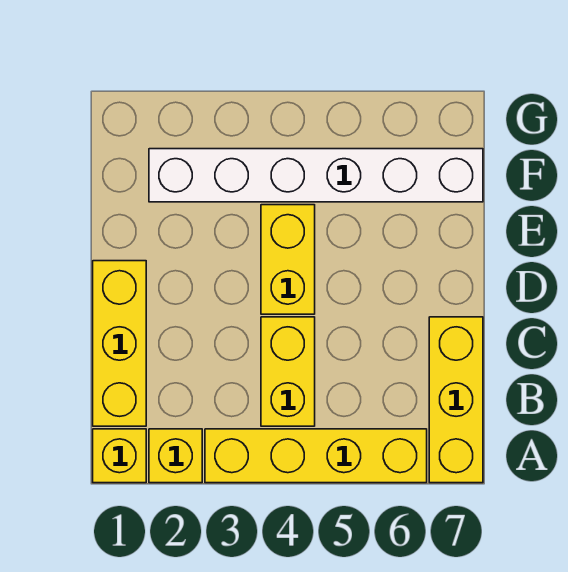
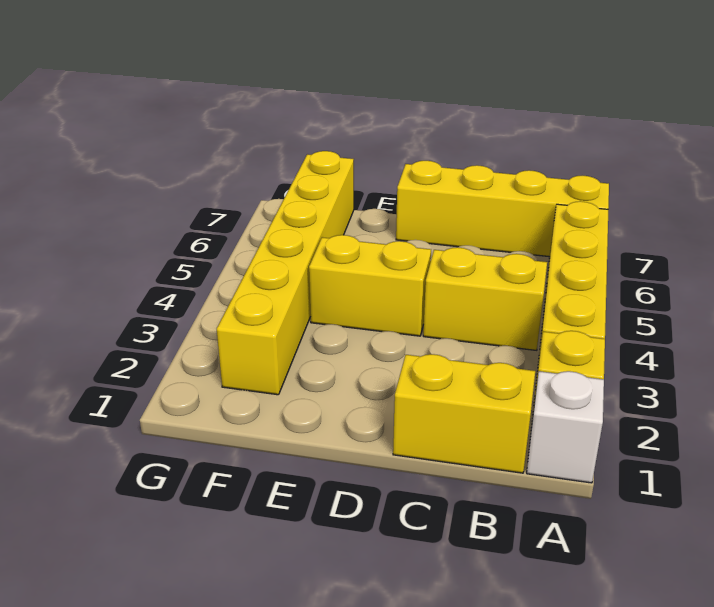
yellow 1x1 brick [93,429,146,483] -> white 1x1 brick [527,371,604,483]
yellow 1x3 brick [429,317,483,483] -> yellow 1x4 brick [396,161,609,257]
yellow 1x3 brick [93,261,146,426] -> yellow 1x2 brick [393,354,535,473]
white 1x6 brick [149,149,483,202] -> yellow 1x6 brick [217,151,354,395]

